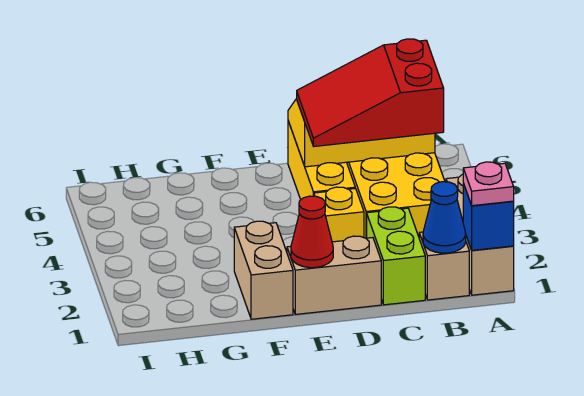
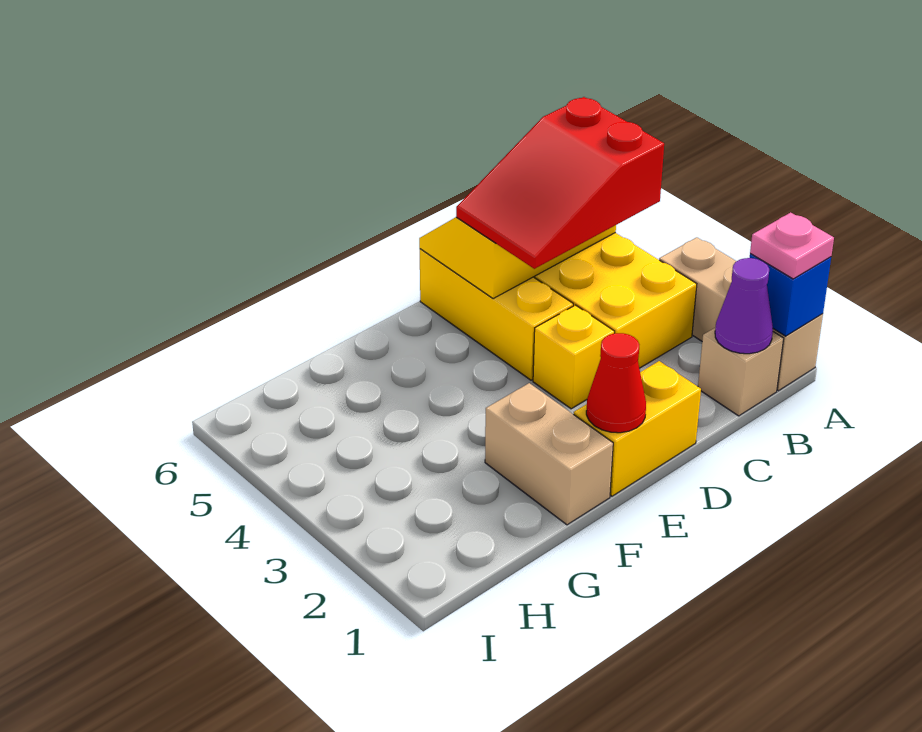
blue 1x1 cone [423,182,466,253] -> purple 1x1 cone [715,258,773,354]
lime 1x2 brick [367,207,425,305] -> none
tan 1x2 brick [287,236,381,314] -> yellow 1x2 brick [574,361,701,496]

